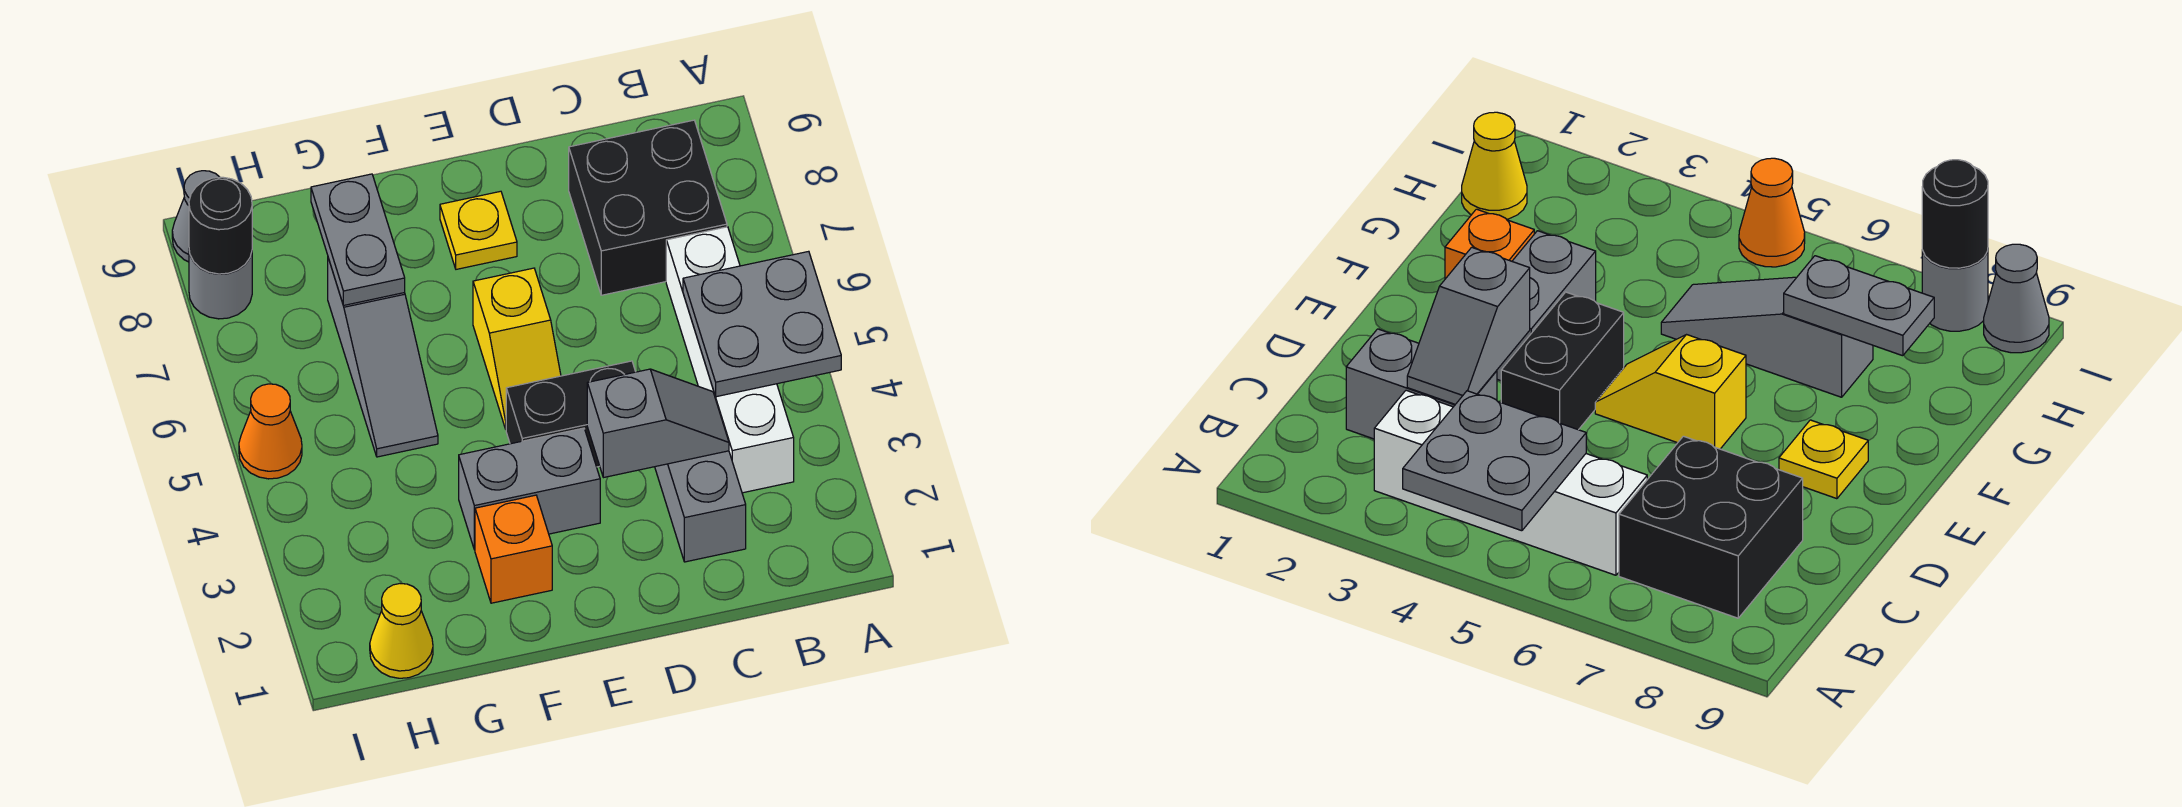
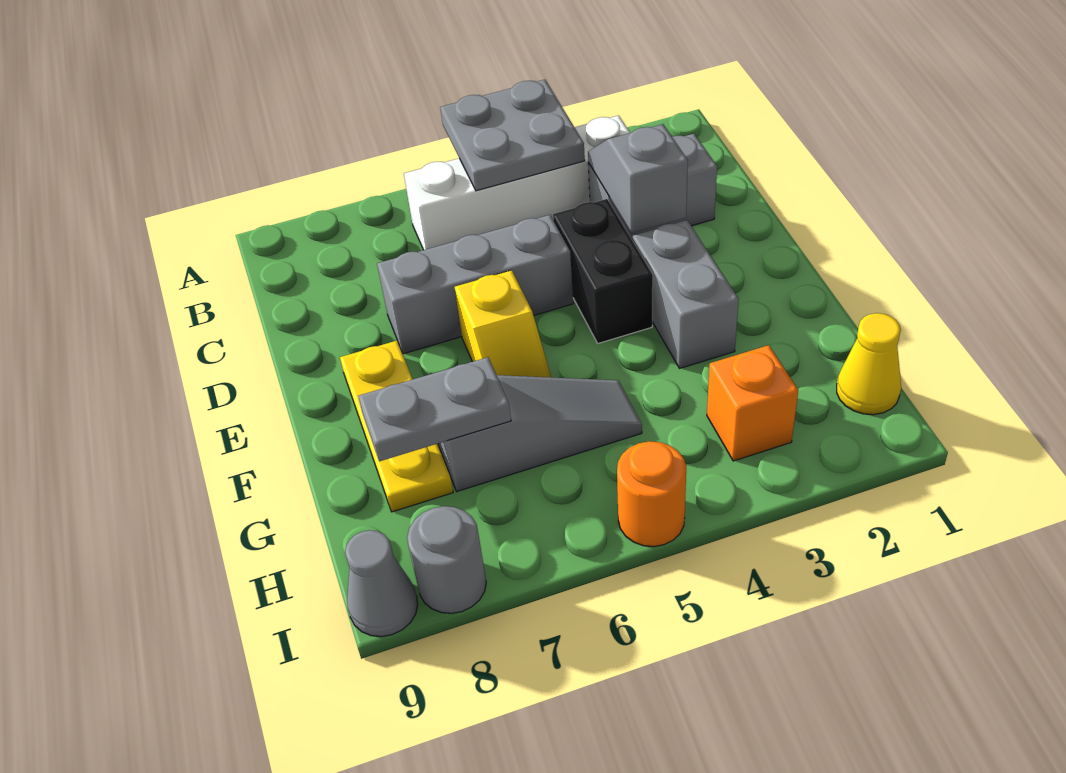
black 2x2 brick [569,120,727,295] -> none
none -> grey 1x3 brick [377,215,573,354]
yellow 1x2 slope [473,268,561,429] -> yellow 1x2 slope turned to [455,270,551,378]
yellow 1x1 plate [440,191,517,269] -> yellow 1x3 plate [340,341,453,512]
orange 1x1 brick [475,495,552,603] -> orange 1x1 brick moved to [707,345,798,461]
orange 1x1 cone [239,384,302,479] -> orange 1x1 round brick [617,441,686,547]
black 1x1 round brick [189,177,252,274] -> none

